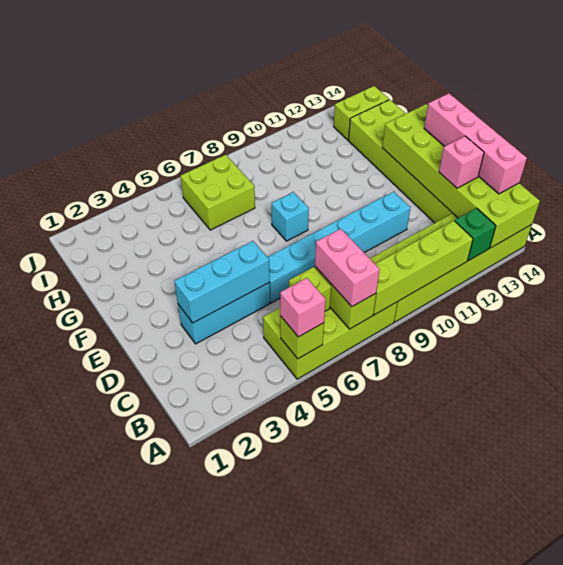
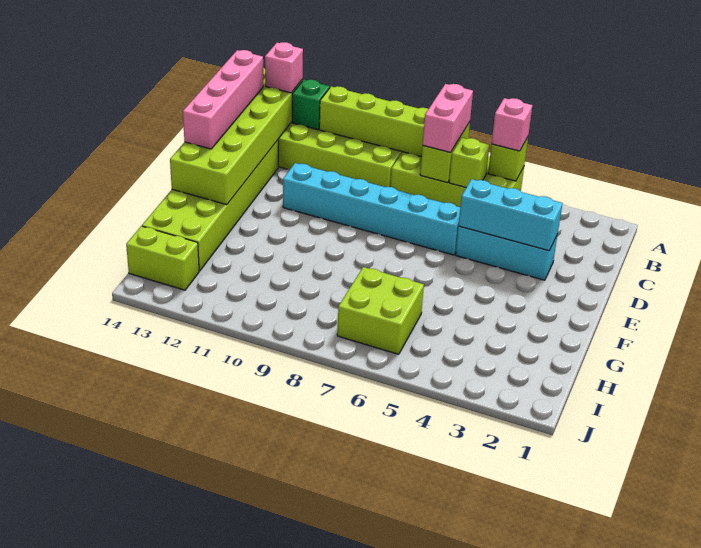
pink 1x1 brick [439,136,484,188] -> pink 1x1 brick moved to [265,42,303,93]
cyan 1x1 brick [272,192,309,241] -> none

